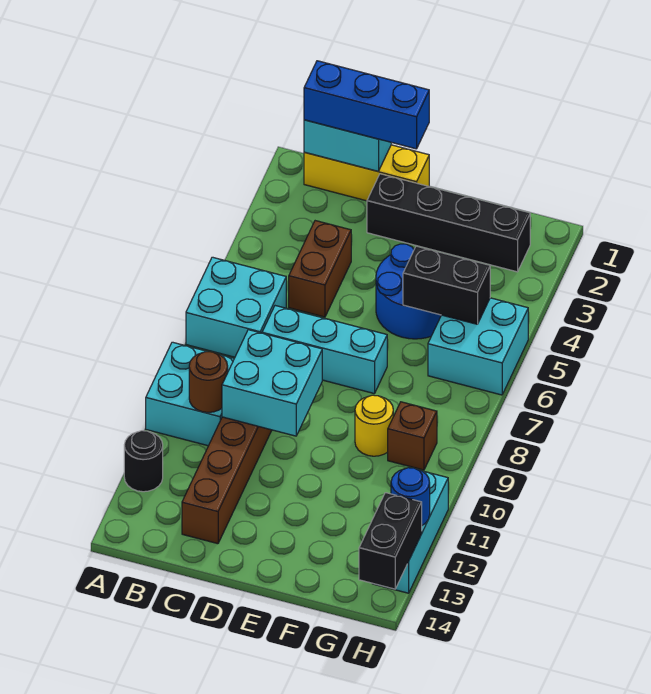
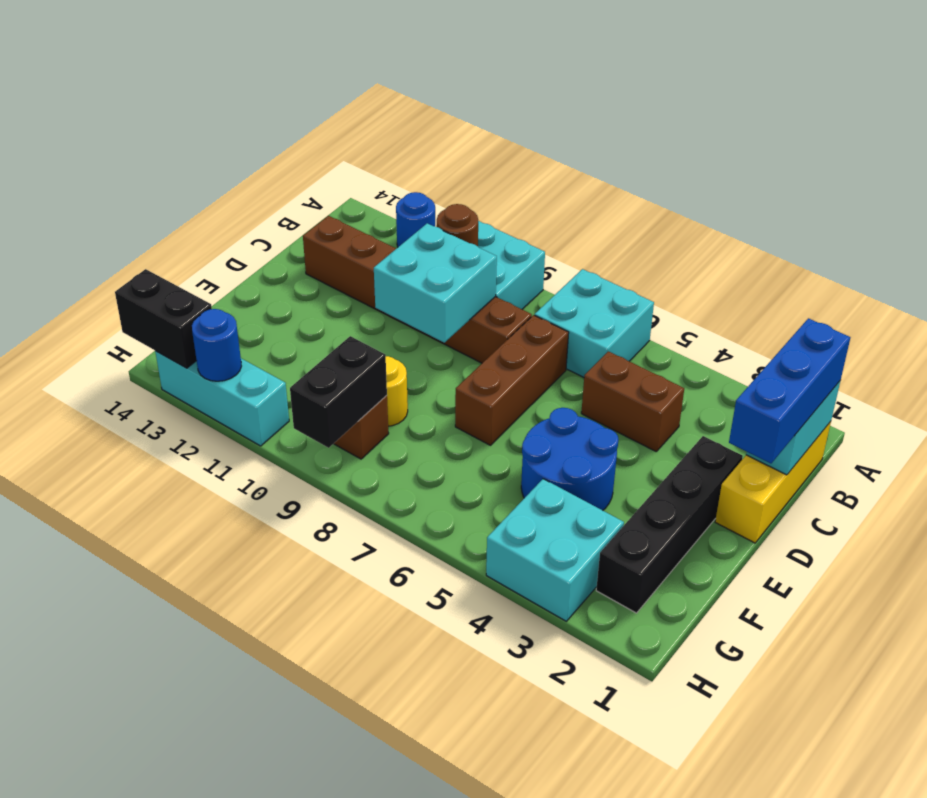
black 1x1 round brick [124,431,163,492] -> blue 1x1 round brick [396,192,435,247]
cyan 1x3 brick [262,306,387,394] -> brown 1x3 brick [455,315,569,445]
black 1x2 brick [403,246,490,324] -> black 1x2 brick moved to [290,336,387,448]
cyan 2x2 brick [428,298,528,395] -> cyan 2x2 brick moved to [486,479,624,621]

